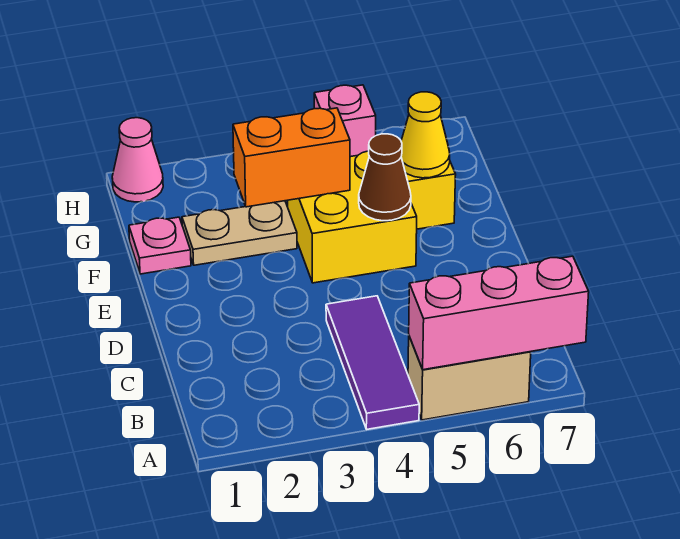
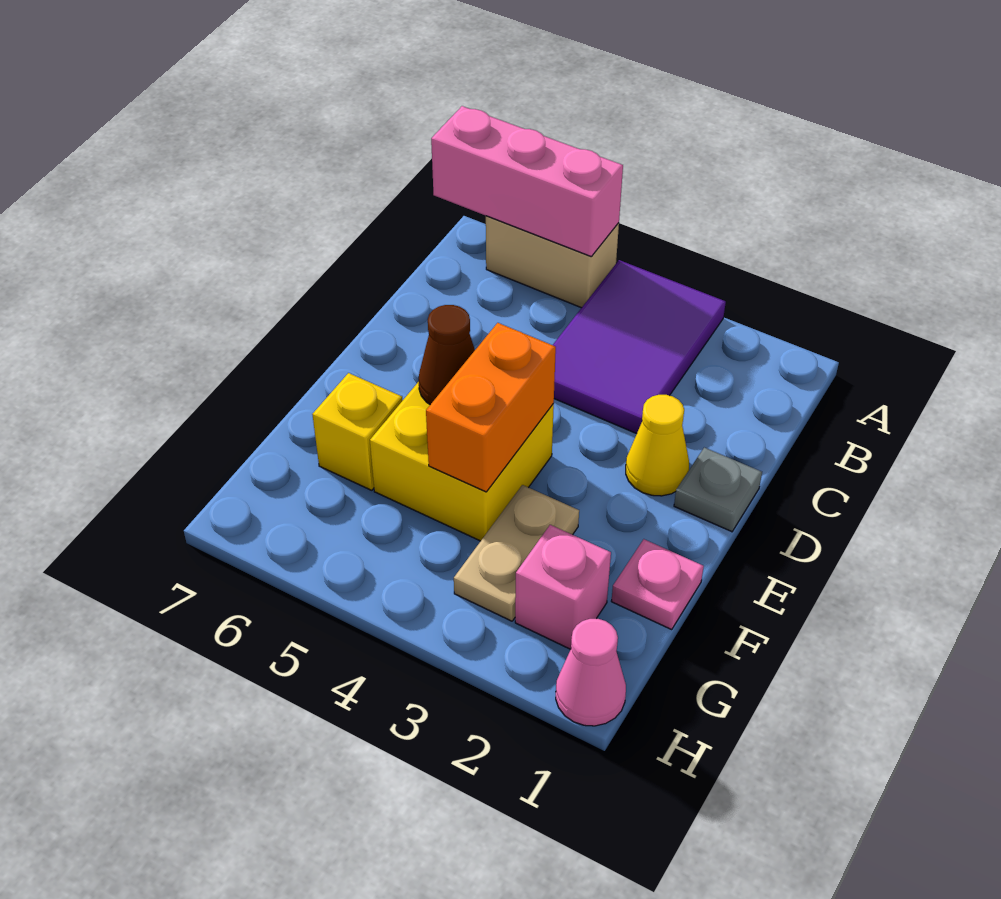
purple 1x3 tile [326,296,419,429] -> purple 2x3 tile [553,260,726,434]
none -> grey 1x1 plate [674,448,762,532]
tan 1x2 plate [182,201,297,265] -> tan 1x2 plate turned to [454,485,579,621]
orange 1x2 brick [233,108,350,207] -> orange 1x2 brick turned to [426,323,556,492]
yellow 1x1 cone [401,92,450,178] -> yellow 1x1 cone moved to [626,395,689,496]
pink 1x1 brick [314,85,376,157] -> pink 1x1 brick moved to [515,525,611,649]

